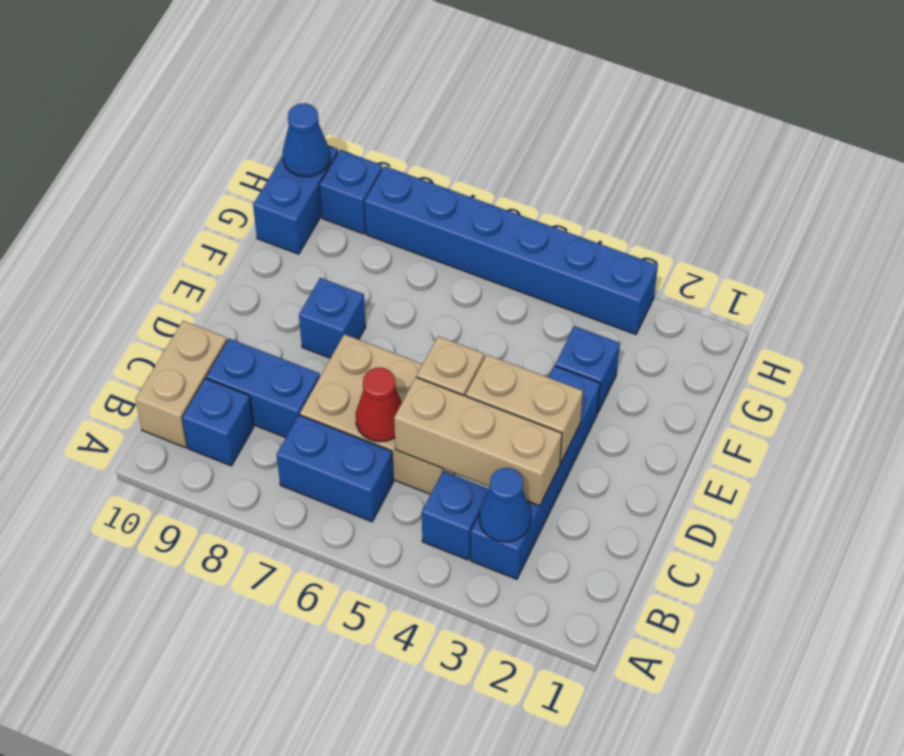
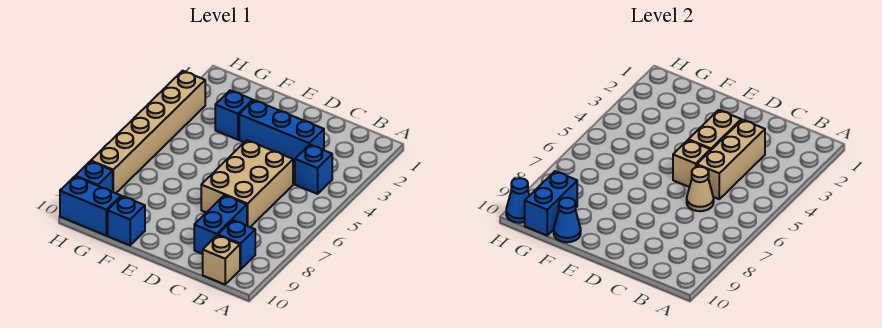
blue 1x4 brick [471,366,600,579] -> blue 1x3 brick [239,100,324,163]
blue 1x1 cone [479,468,531,542] -> blue 1x1 cone moved to [554,198,581,242]
blue 1x2 brick [277,415,393,522] -> blue 1x2 brick moved to [525,171,577,235]
tan 1x2 brick [136,321,227,447] -> tan 1x1 brick [203,235,240,284]
red 1x1 cone [356,368,402,442] -> tan 1x1 cone [687,167,714,211]
blue 1x1 brick [299,278,366,358] -> blue 1x1 brick moved to [108,196,145,245]
blue 1x6 brick [365,166,658,334] -> tan 1x6 brick [91,71,205,193]

